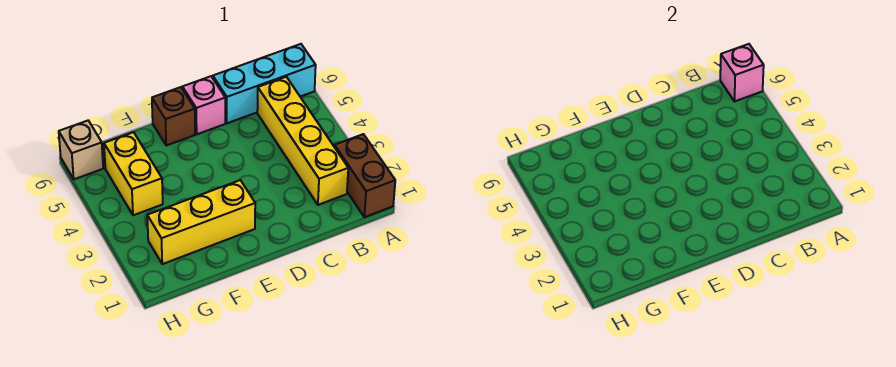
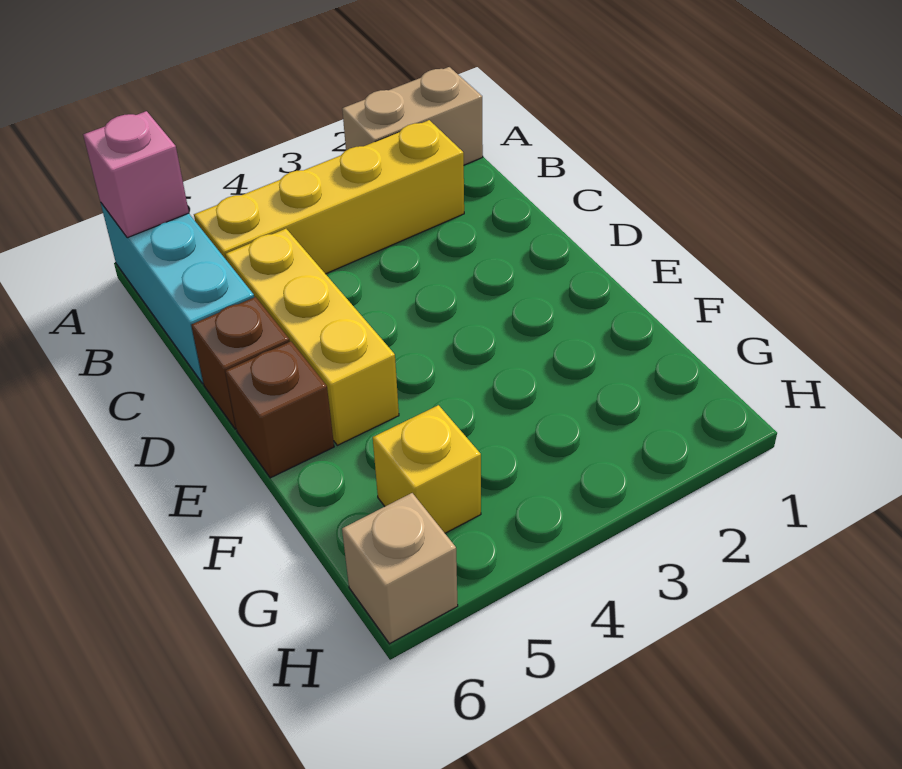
brown 1x2 brick [335,134,395,217] -> tan 1x2 brick [342,67,483,165]
pink 1x1 brick [182,76,225,134] -> brown 1x1 brick [191,297,290,429]
yellow 1x3 brick [147,180,255,264] -> yellow 1x3 brick moved to [225,229,399,445]
yellow 1x2 brick [104,132,163,215] -> yellow 1x1 brick [373,405,481,533]

